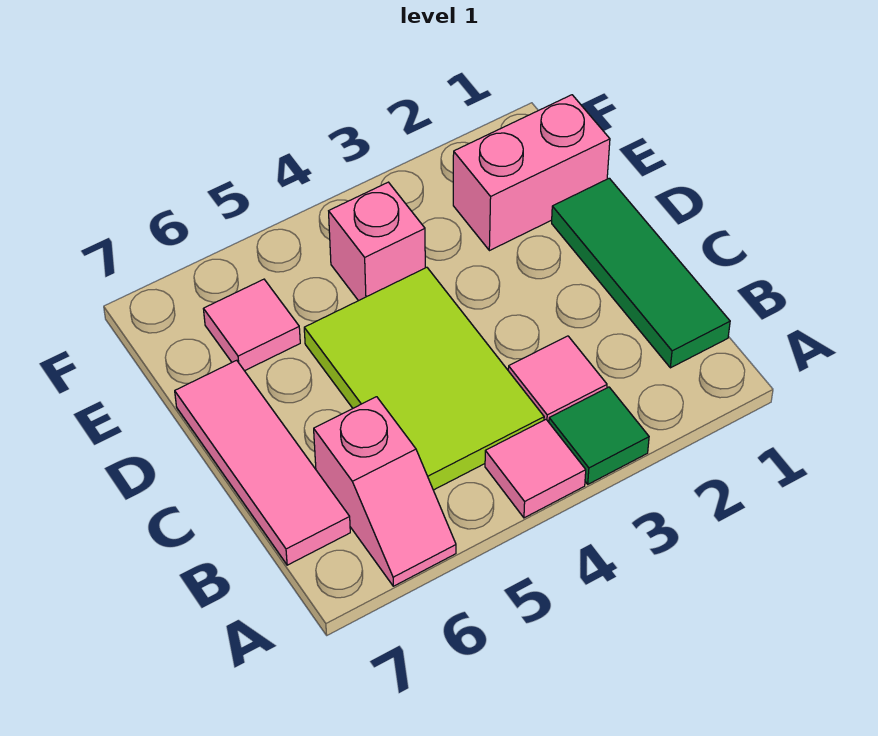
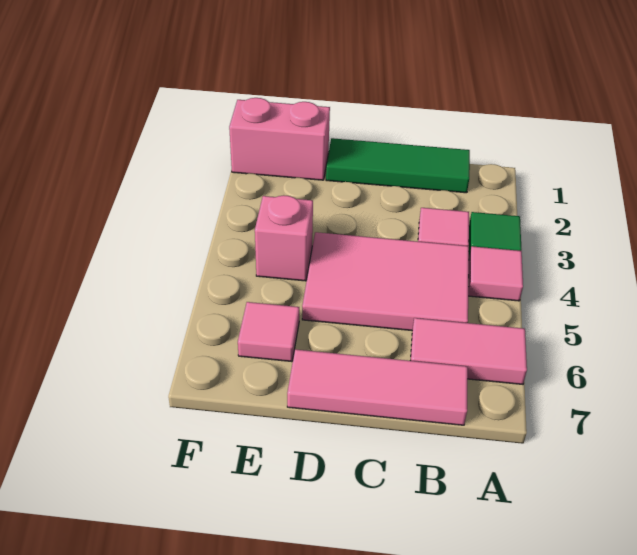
pink 1x2 slope [314,397,456,586] -> pink 1x2 tile [410,318,527,384]
lime 2x3 tile [304,267,544,490] -> pink 2x3 tile [302,232,469,331]
pink 1x2 brick [453,95,610,251] -> pink 1x2 brick turned to [229,98,330,180]

